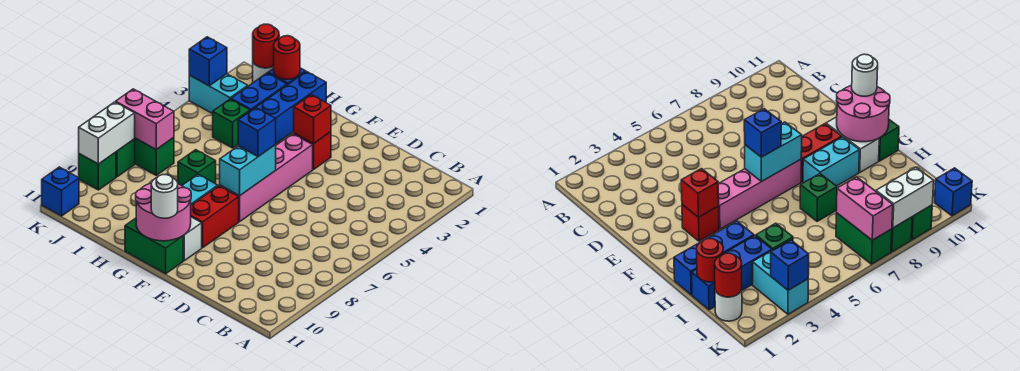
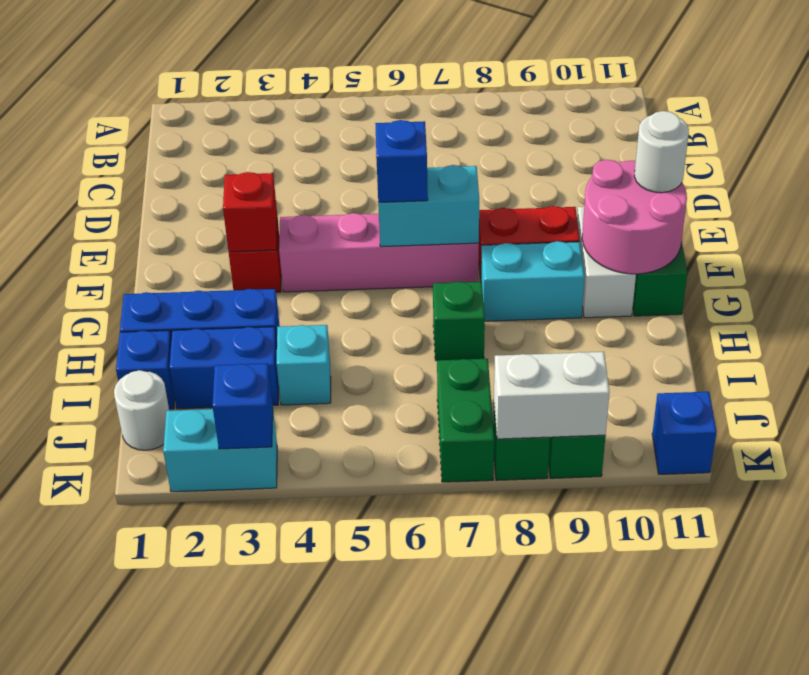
red 1x1 round brick [273,36,300,80] -> none
green 1x1 brick [213,99,250,148] -> cyan 1x1 brick [277,325,331,405]
red 1x1 round brick [253,24,279,68] -> none
cyan 1x2 brick [189,74,248,114] -> cyan 1x2 brick turned to [163,409,277,492]
pink 1x2 brick [116,89,174,149] -> none

